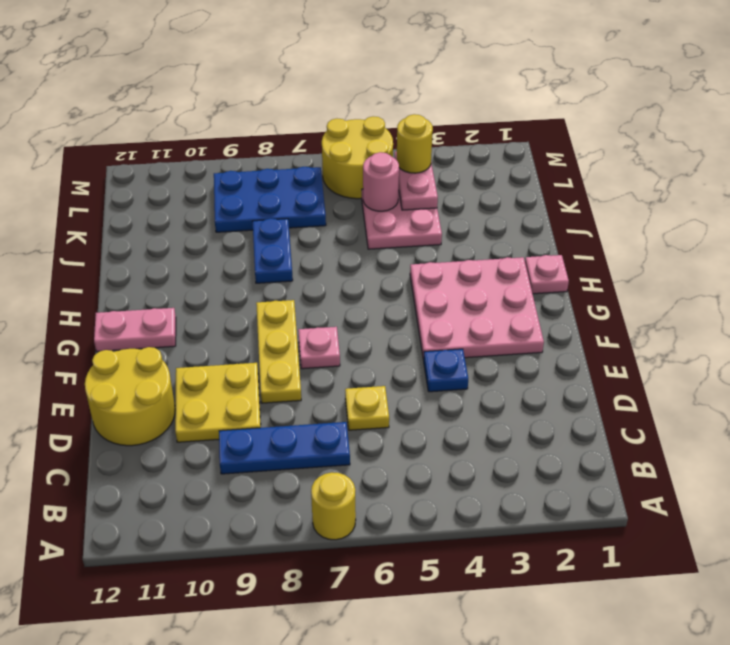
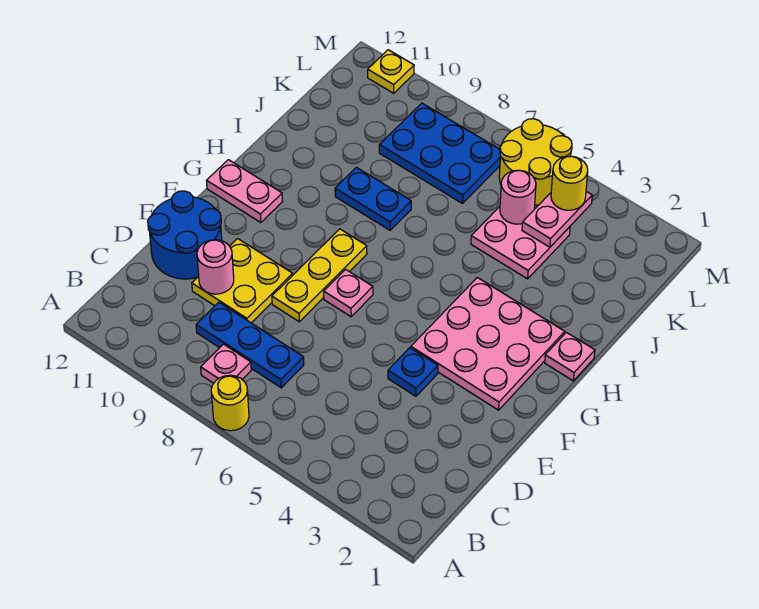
none -> pink 1x1 plate [201,344,251,383]
yellow 1x1 plate [345,386,389,430] -> yellow 1x1 plate moved to [368,50,414,93]
none -> pink 1x1 round brick [197,240,234,294]
yellow 2x2 round brick [85,347,175,446] -> blue 2x2 round brick [148,191,222,279]
blue 1x2 plate [253,218,293,283] -> blue 1x2 plate turned to [335,167,411,230]

